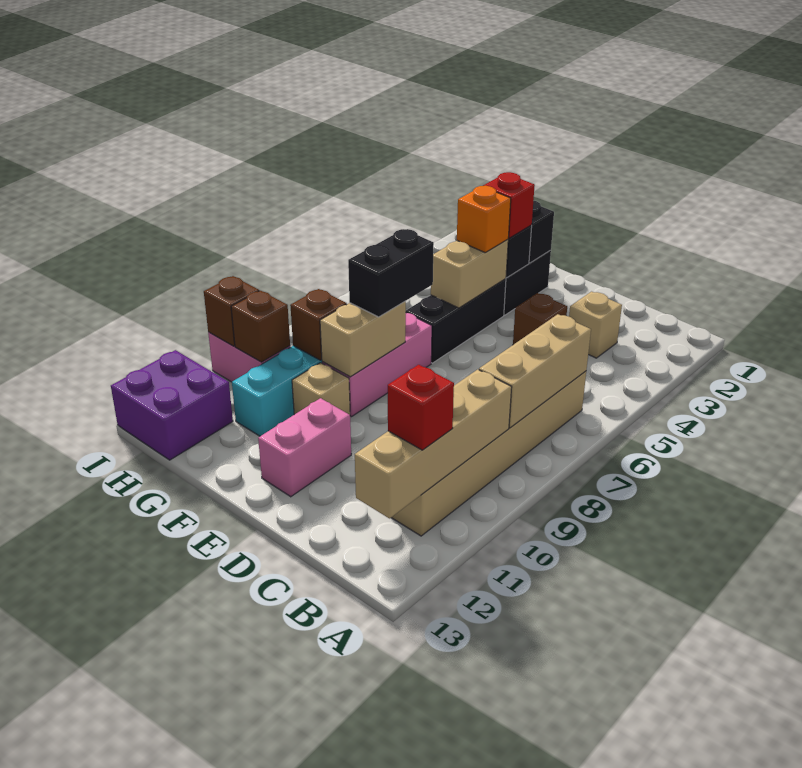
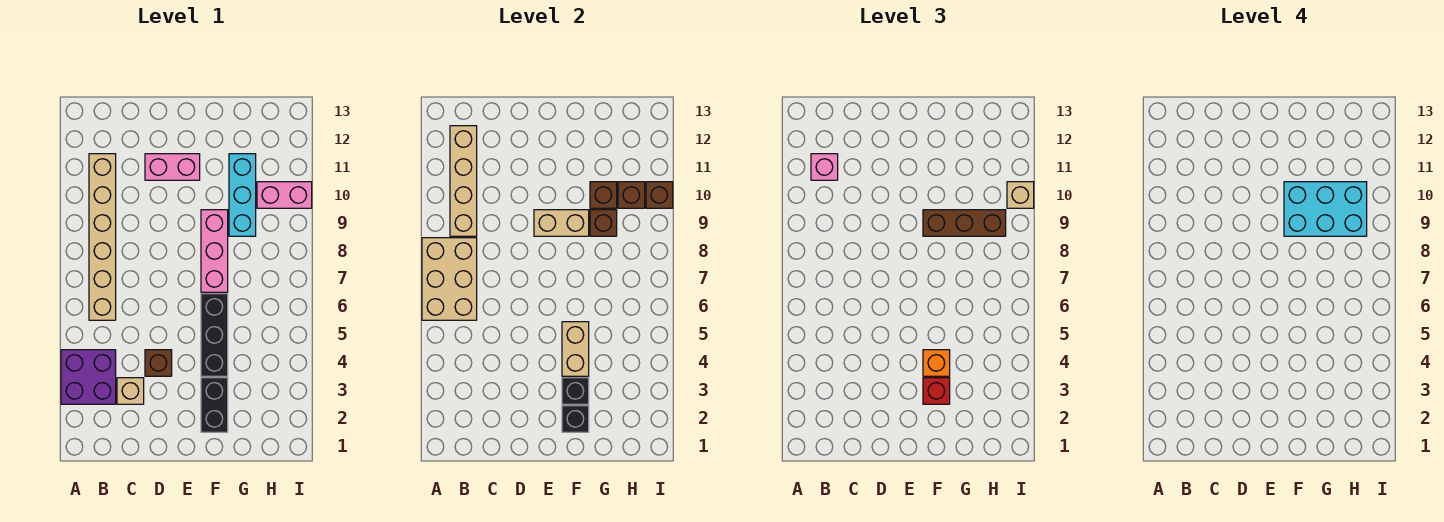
tan 1x3 brick [479,314,591,428] -> tan 2x3 brick [422,238,477,320]
red 1x1 brick [388,365,454,450] -> pink 1x1 brick [811,154,838,180]
pink 1x2 brick [258,398,351,497] -> pink 1x2 brick turned to [145,154,200,180]
black 1x2 brick [348,229,434,317] -> none
tan 1x2 brick [320,302,406,377] -> tan 1x2 brick turned to [534,210,589,236]
none -> brown 1x3 brick [923,210,1006,236]
none -> cyan 2x3 brick [1284,182,1367,236]
tan 1x1 brick [292,363,350,415] -> tan 1x1 brick moved to [1007,182,1034,208]
none -> brown 1x1 brick [590,182,617,208]
purple 2x2 brick [111,350,233,460] -> purple 2x2 brick moved to [61,350,116,404]

